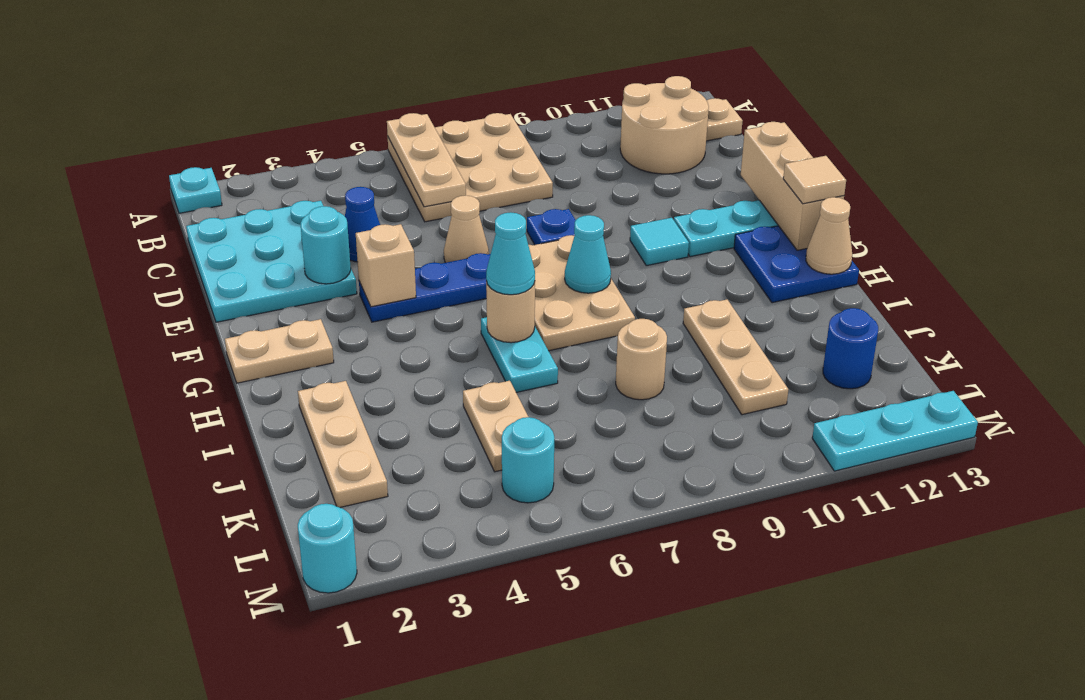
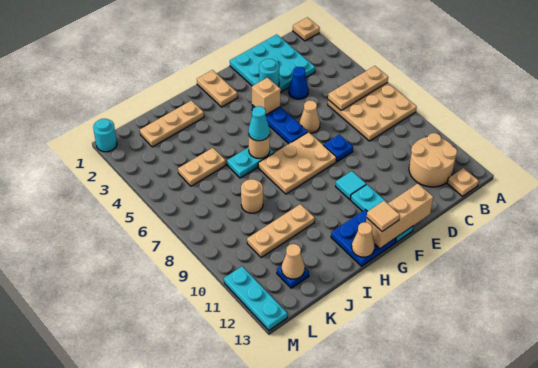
cyan 1x1 plate [169,167,222,213] -> tan 1x1 plate [293,17,320,41]
cyan 1x1 cone [565,215,611,293] -> none
blue 1x1 round brick [823,308,878,389] -> blue 1x1 plate [277,265,309,288]
none -> tan 1x1 cone [282,244,305,279]
cyan 1x1 round brick [502,417,554,503] -> none

